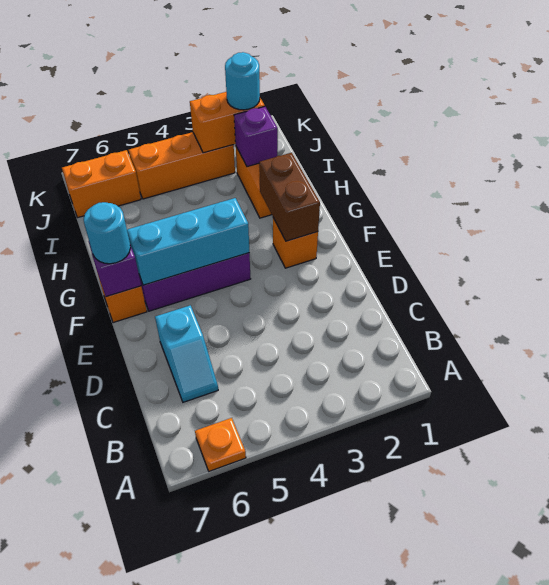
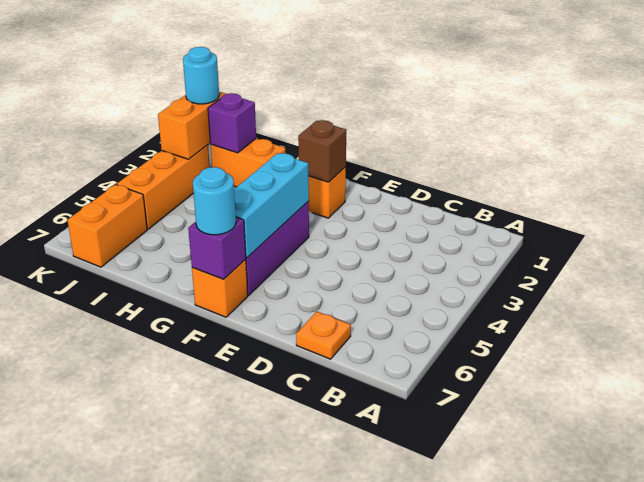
orange 1x1 plate [195,418,246,471] -> orange 1x1 plate moved to [296,312,351,359]
cyan 1x2 slope [155,305,218,402] -> none
brown 1x2 brick [259,153,320,241] -> brown 1x1 brick [298,120,346,182]

